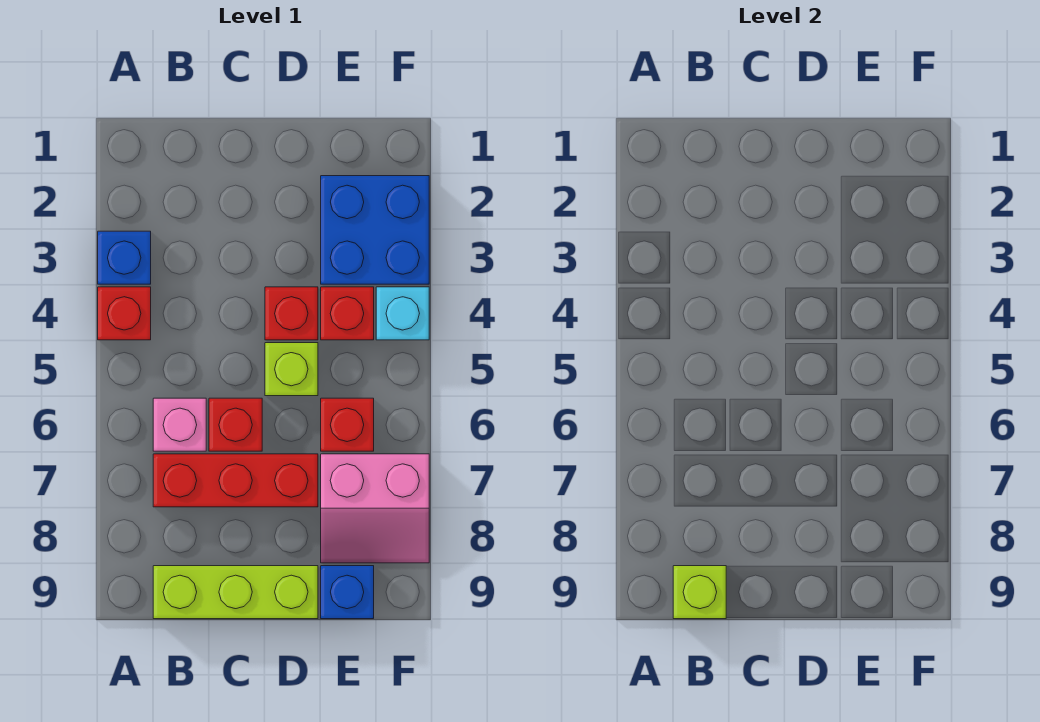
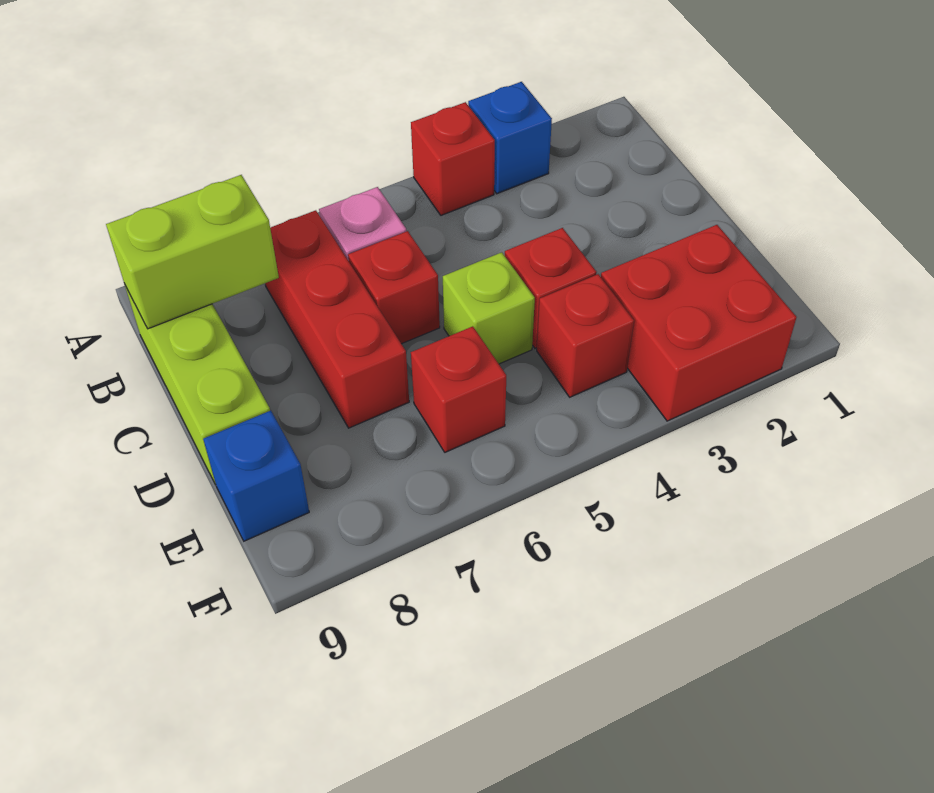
lime 1x1 brick [673,566,726,619] -> lime 1x2 brick [106,175,279,329]
blue 2x2 brick [321,176,429,284] -> red 2x2 brick [601,225,797,421]
pink 2x2 slope [321,454,429,563] -> none
cyan 1x1 brick [376,287,429,340] -> none

